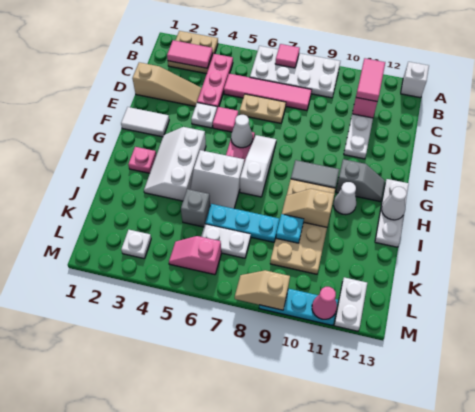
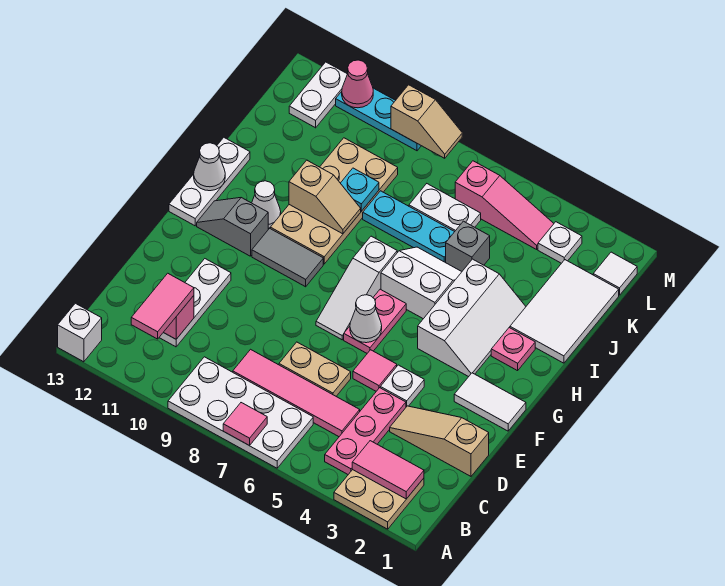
none -> white 2x3 tile [510,260,619,363]
none -> white 1x1 tile [593,252,637,295]
pink 1x2 slope [169,236,221,275] -> pink 1x3 slope [455,161,554,249]

